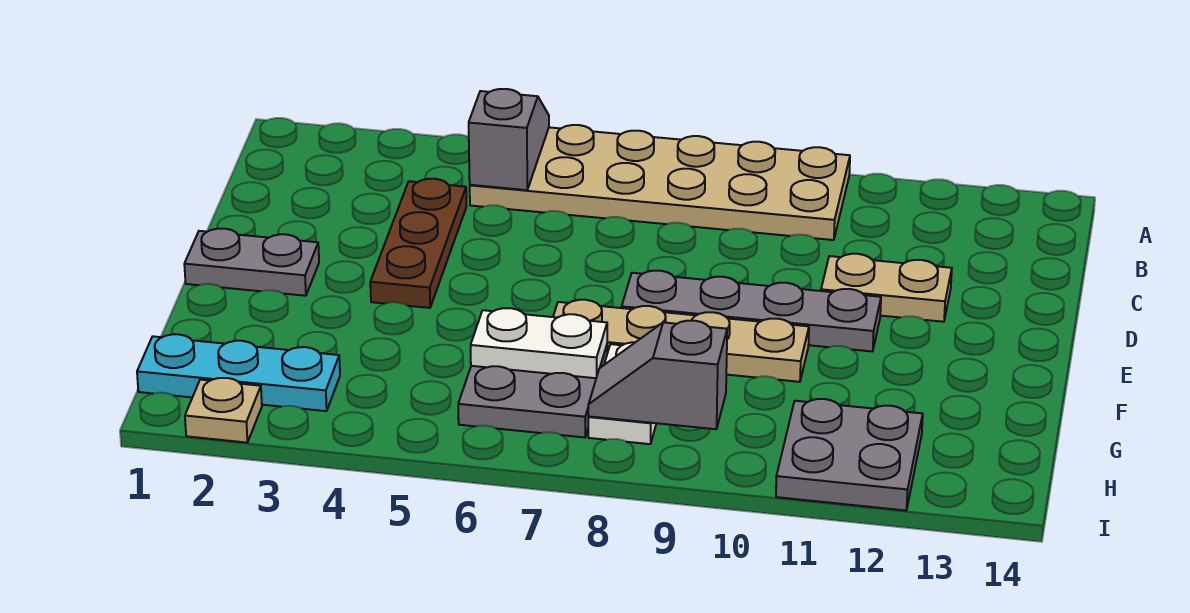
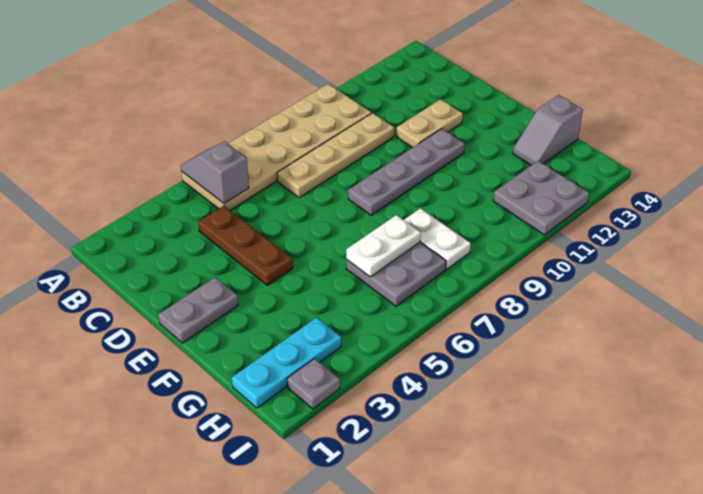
tan 1x4 plate [553,300,809,382] -> tan 1x4 plate moved to [277,113,394,198]
grey 1x2 slope [588,321,727,429] -> grey 1x2 slope moved to [513,95,583,165]
tan 1x1 plate [185,378,262,443] -> grey 1x1 plate [287,359,340,409]

